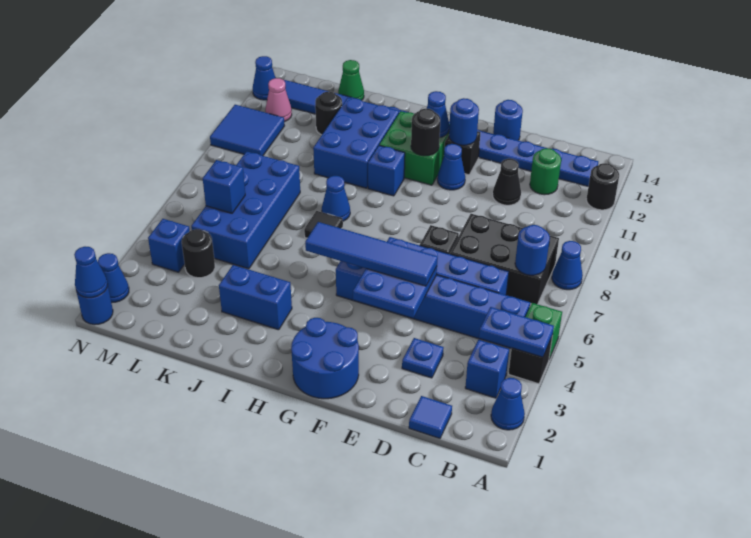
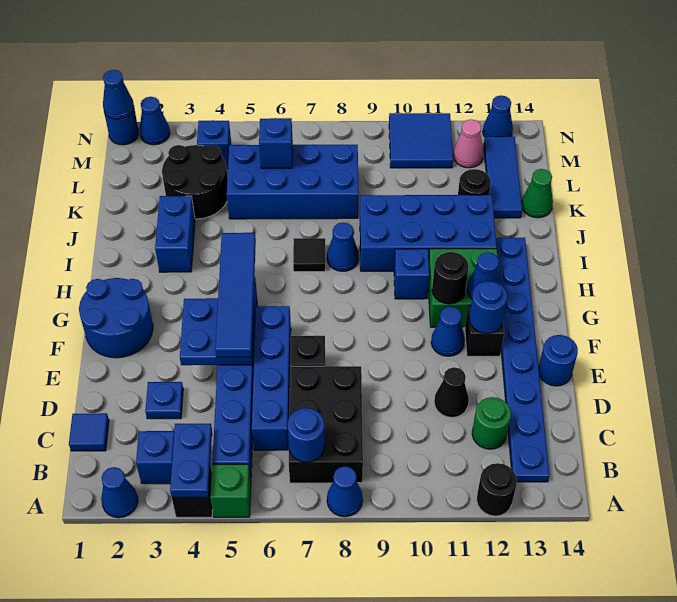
blue 2x3 brick [313,98,399,188] -> blue 2x4 brick [360,195,497,271]
black 1x1 round brick [182,229,215,278] -> black 2x2 round brick [162,145,227,219]

